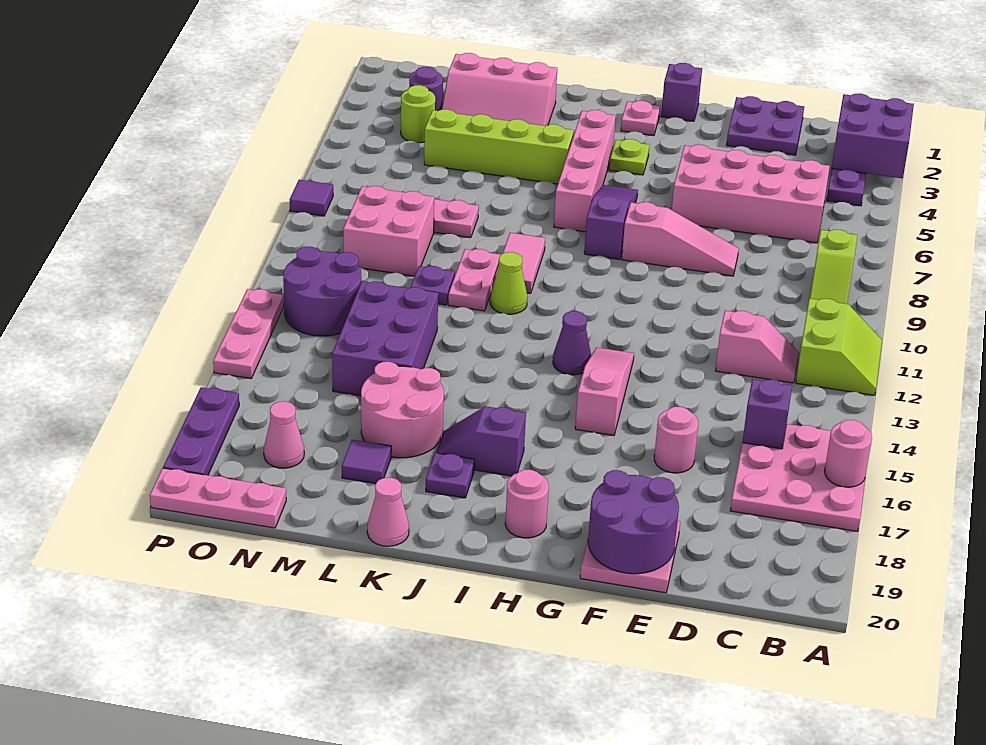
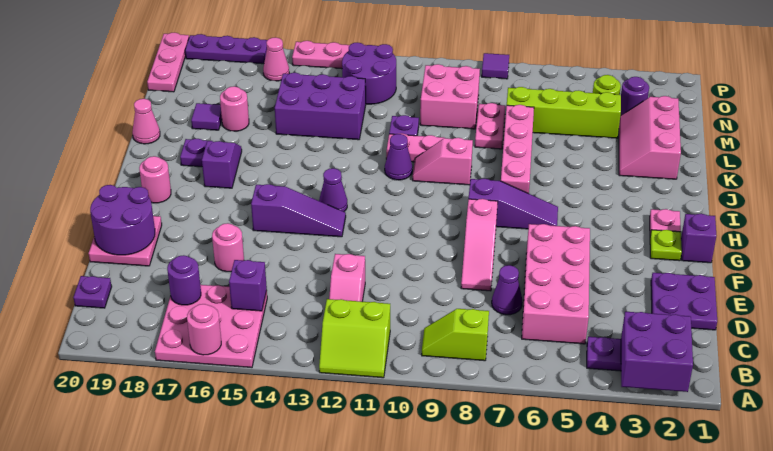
none -> purple 1x1 round brick [167,255,201,305]
none -> purple 1x1 plate [73,276,112,308]
none -> purple 1x1 cone [492,265,522,315]
pink 1x3 slope [575,347,634,435] -> purple 1x3 slope [251,184,346,237]
lime 1x1 plate [609,139,649,175] -> lime 1x1 plate moved to [650,230,682,261]
pink 1x4 brick [554,110,616,232] -> pink 1x4 brick turned to [501,105,534,193]
lime 1x4 brick [424,109,574,184] -> lime 1x4 brick turned to [507,87,621,138]
pink 1x2 tile [495,233,545,293] -> pink 1x2 slope [413,138,473,185]
lime 1x1 cone [490,252,527,314] -> purple 1x1 cone [385,134,412,180]
pink 2x2 round brick [361,362,444,458] -> pink 1x1 round brick [220,86,249,131]
pink 1x1 cone [264,401,304,468] -> pink 1x1 cone moved to [263,37,289,81]

